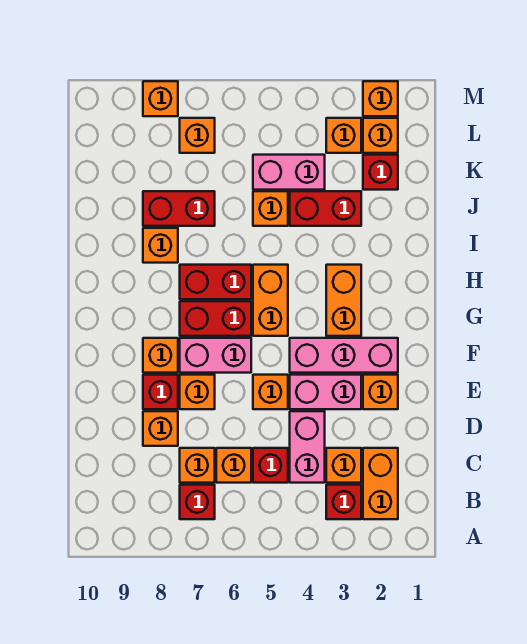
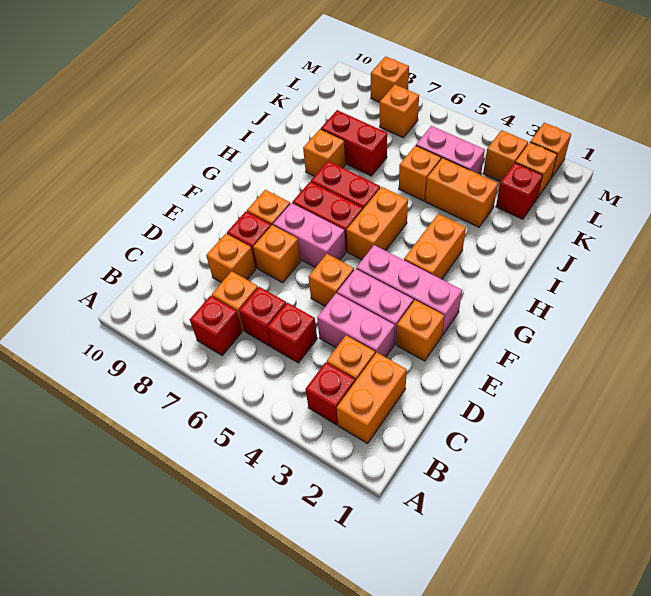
pink 1x2 brick [290,411,325,483] -> pink 1x2 brick turned to [317,293,395,357]
orange 1x1 brick [216,448,251,483] -> red 1x1 brick [239,287,286,346]
red 1x2 brick [290,191,361,226] -> orange 1x2 brick [425,158,498,227]

